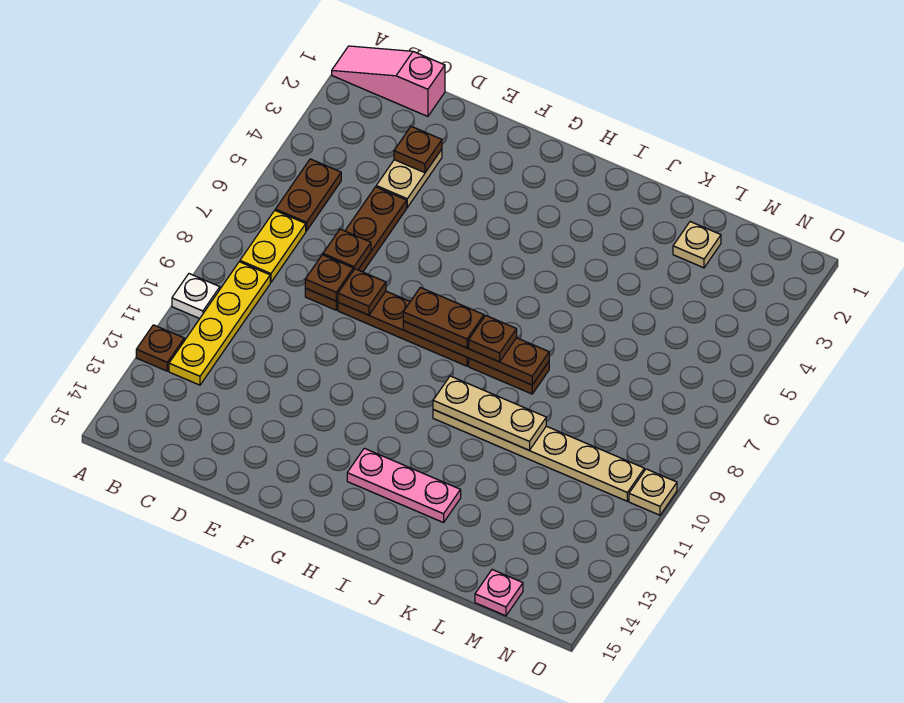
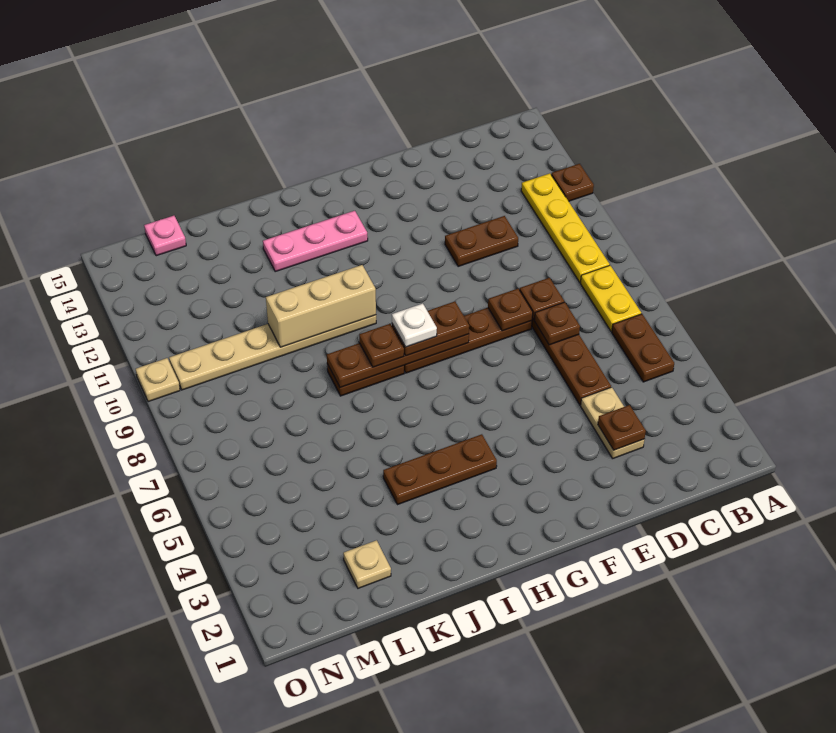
pink 1x3 slope [332,46,445,116] -> none
white 1x1 plate [172,274,220,319] -> white 1x1 plate moved to [392,303,437,347]
none -> brown 1x2 plate [445,216,518,267]
none -> brown 1x3 plate [383,434,497,505]
tan 1x3 plate [433,376,546,450] -> tan 1x3 brick [266,265,376,347]

